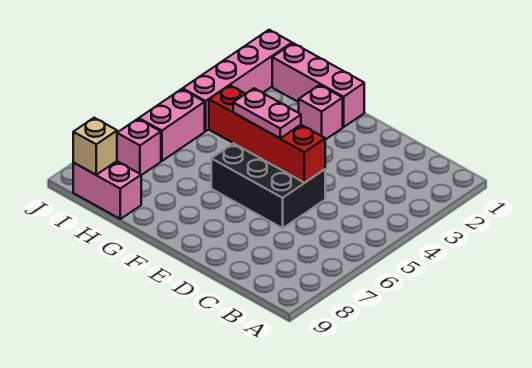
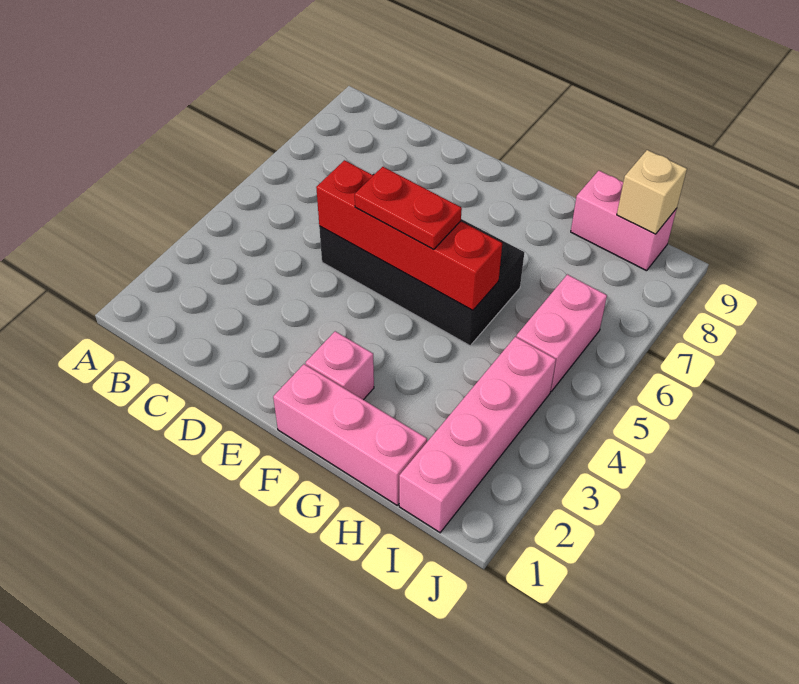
black 2x3 brick [211,143,325,228] -> black 2x4 brick [319,173,524,346]
pink 1x2 plate [233,88,301,138] -> red 1x2 plate [355,167,462,250]
pink 1x1 brick [117,119,161,175] -> none

